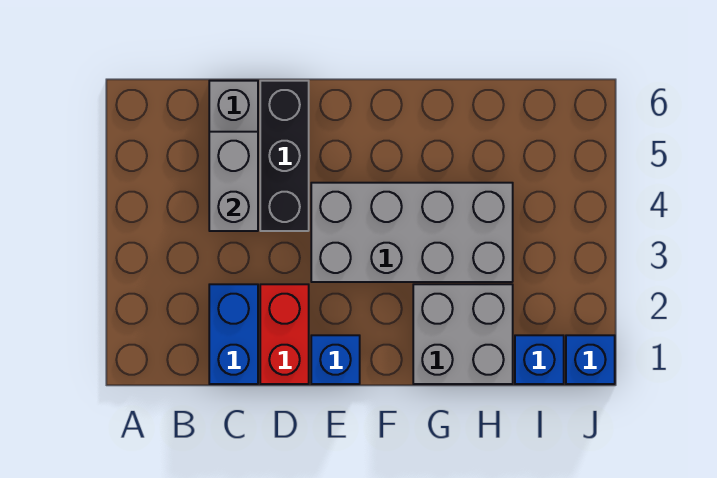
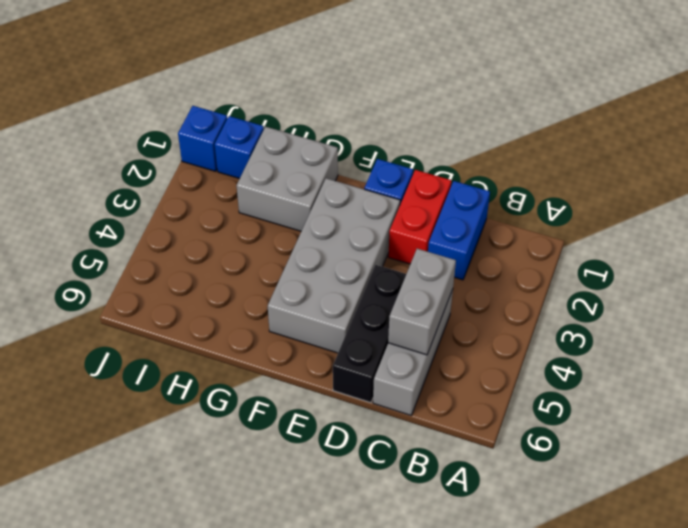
grey 2x4 brick [311,183,513,282] -> grey 2x4 brick turned to [268,178,400,353]

